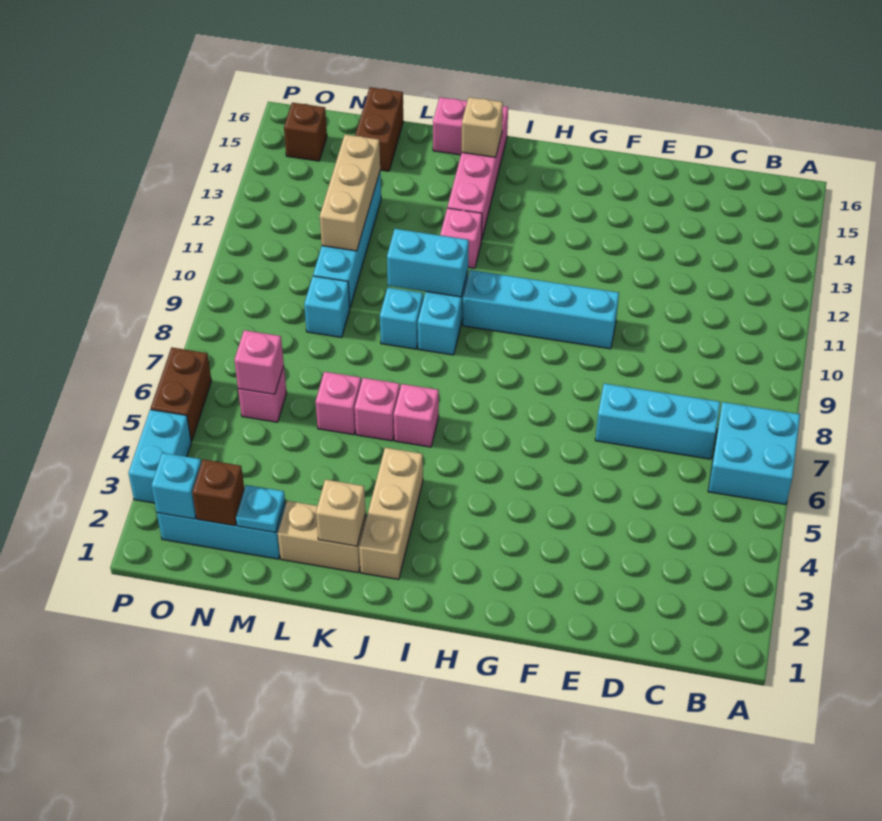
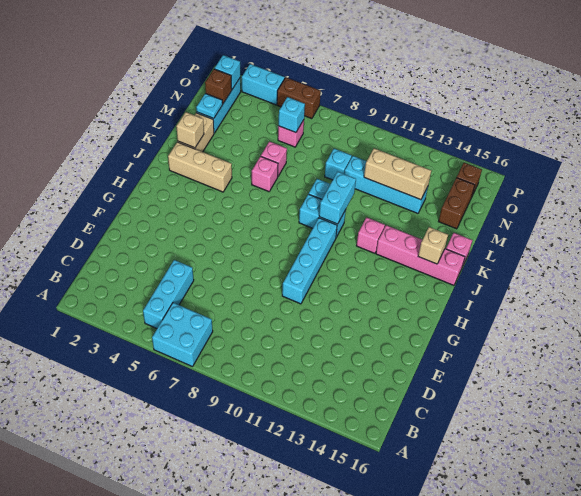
cyan 1x3 brick [595,384,720,459] -> cyan 1x3 brick moved to [143,260,194,328]
pink 1x1 brick [394,384,439,447] -> none
brown 1x2 brick [355,87,403,171] -> brown 1x2 brick turned to [439,178,475,229]
pink 1x1 brick [234,330,284,394] -> cyan 1x1 brick [279,97,305,133]

